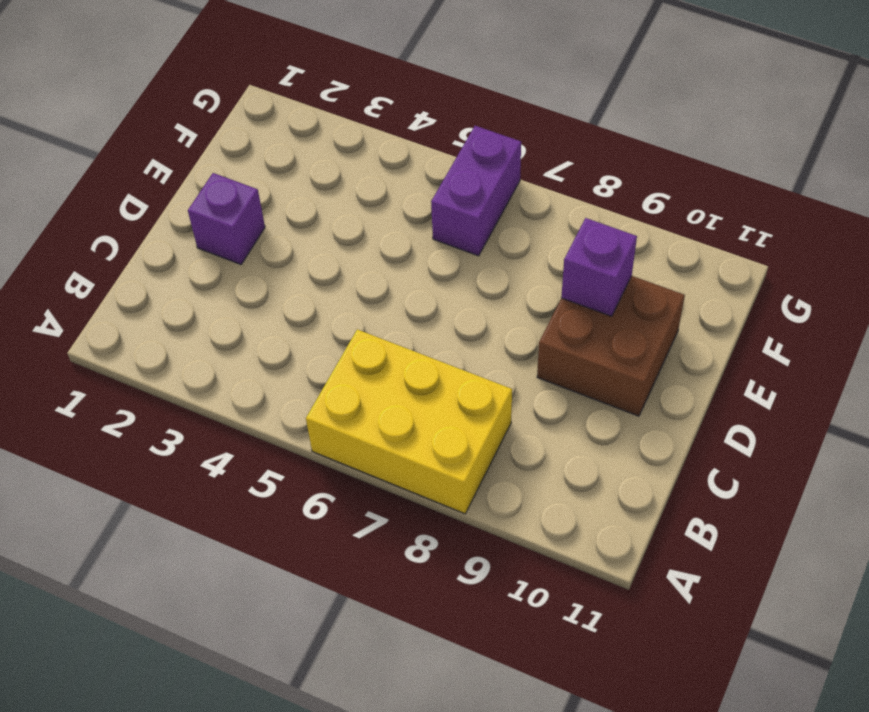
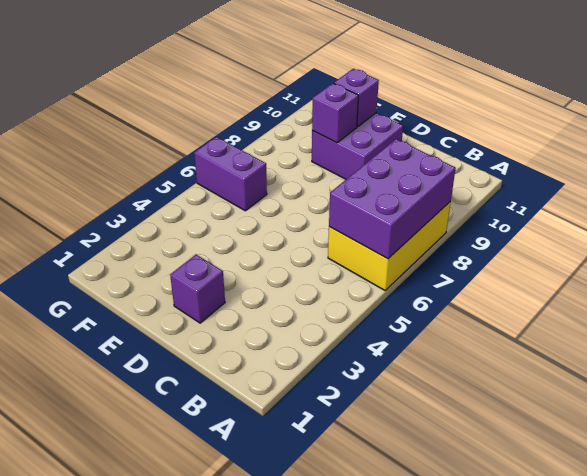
none -> purple 2x3 brick [329,139,456,259]
brown 2x2 brick [537,276,685,416] -> purple 2x2 brick [312,113,403,179]
none -> purple 1x1 brick [334,69,379,127]

